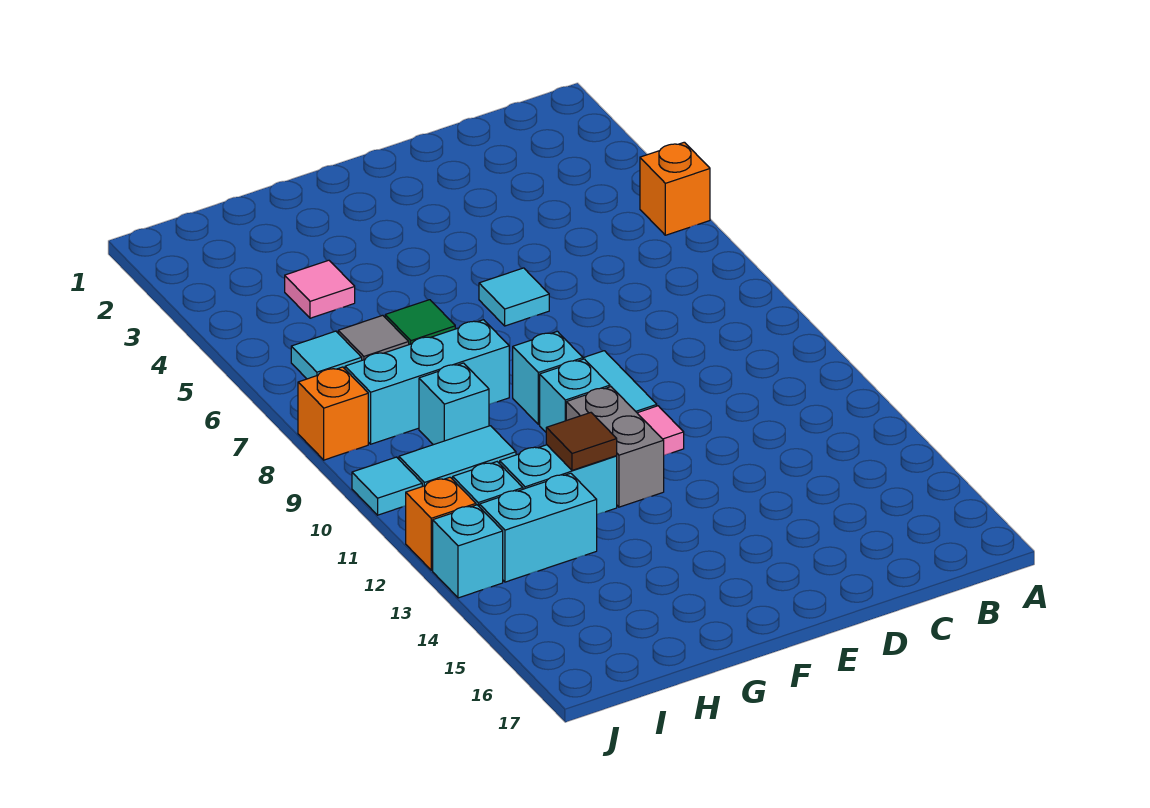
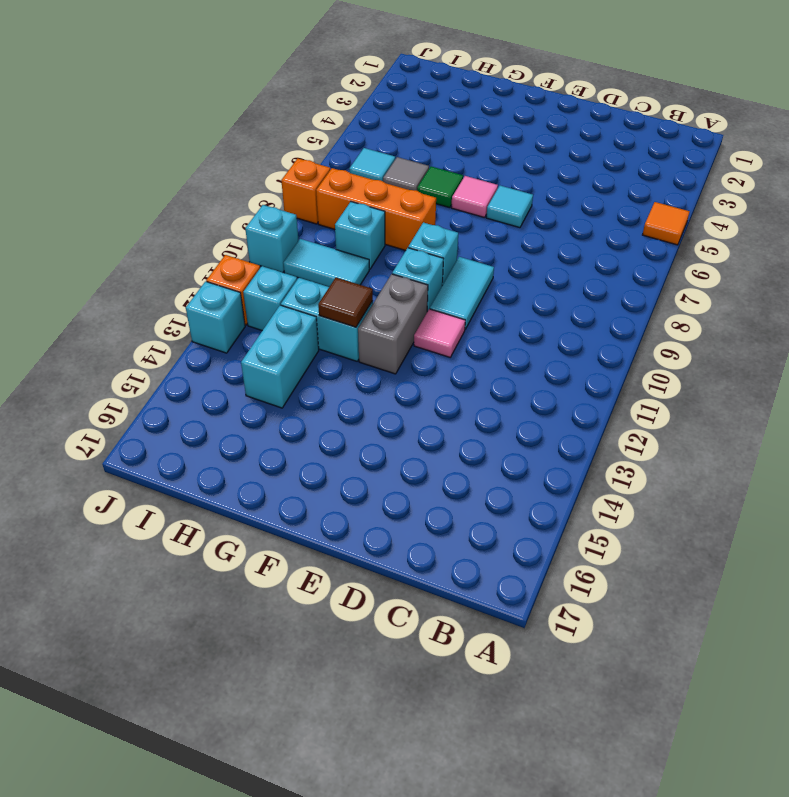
orange 1x1 brick [640,142,710,235] -> orange 1x1 tile [643,202,690,245]
cyan 1x3 brick [345,320,509,444] -> orange 1x3 brick [316,168,436,251]
pink 1x1 tile [285,260,355,318] -> pink 1x1 tile moved to [451,176,498,218]
cyan 1x2 brick [479,473,597,582] -> cyan 1x2 brick turned to [241,305,319,408]
cyan 1x1 tile [352,457,422,515] -> cyan 1x1 brick [245,205,299,272]

